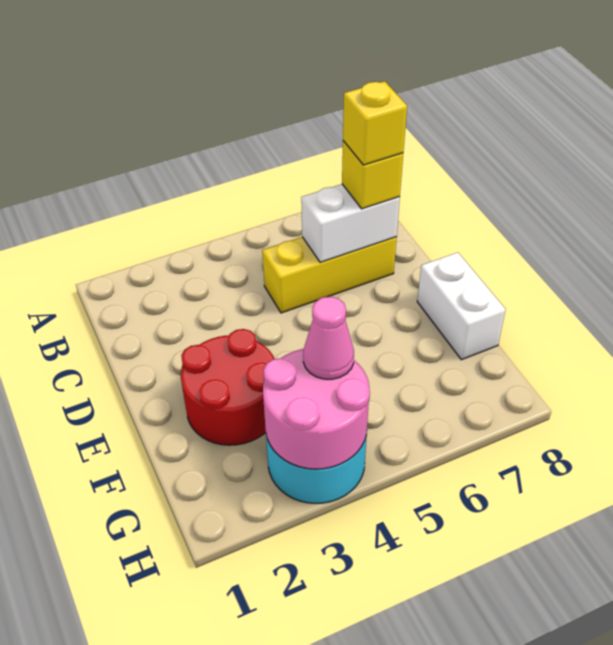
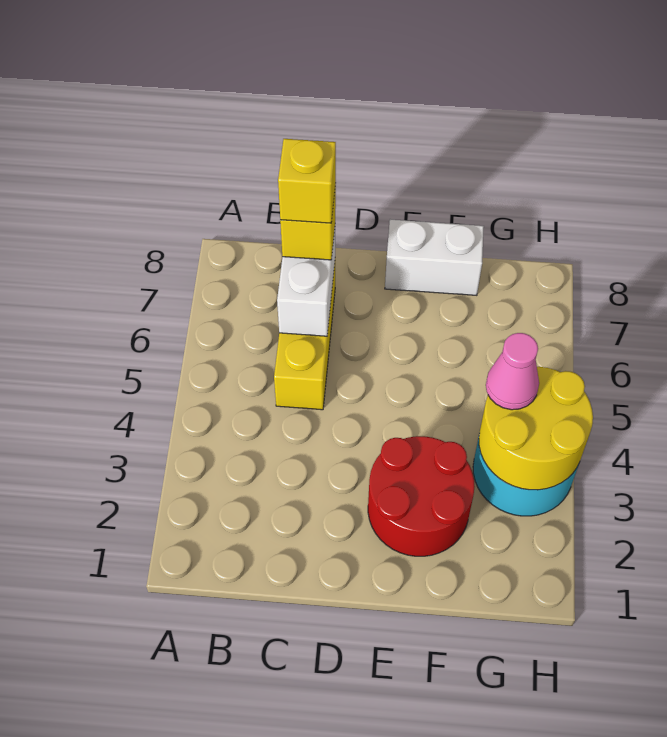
pink 2x2 round brick [263,349,370,469] -> yellow 2x2 round brick [479,367,593,490]

